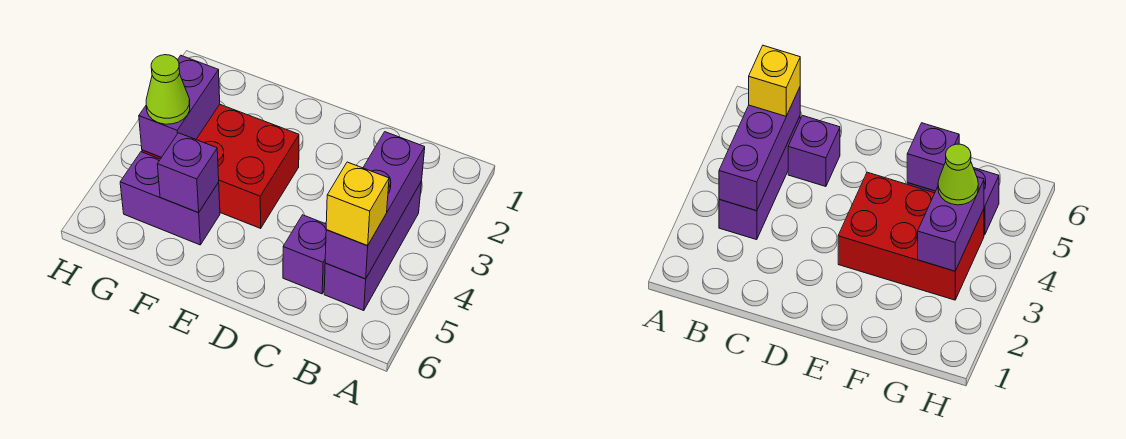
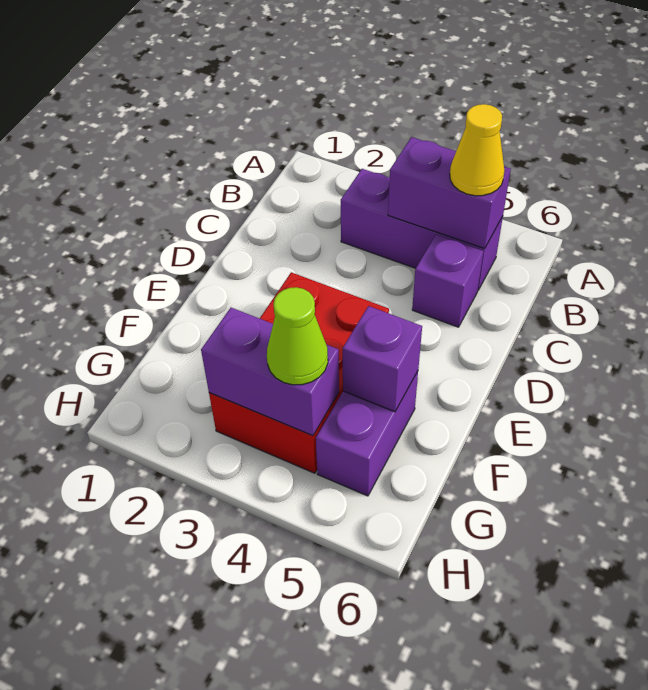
purple 1x3 brick [325,132,425,279] -> purple 1x2 brick [388,137,511,248]
yellow 1x1 brick [326,162,389,246] -> yellow 1x1 cone [450,104,504,196]

